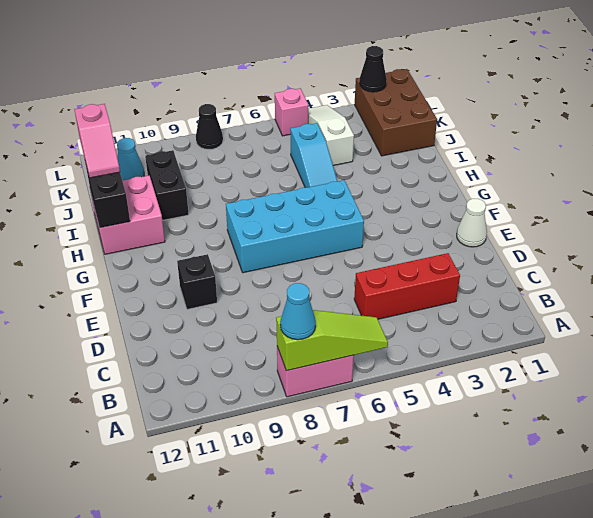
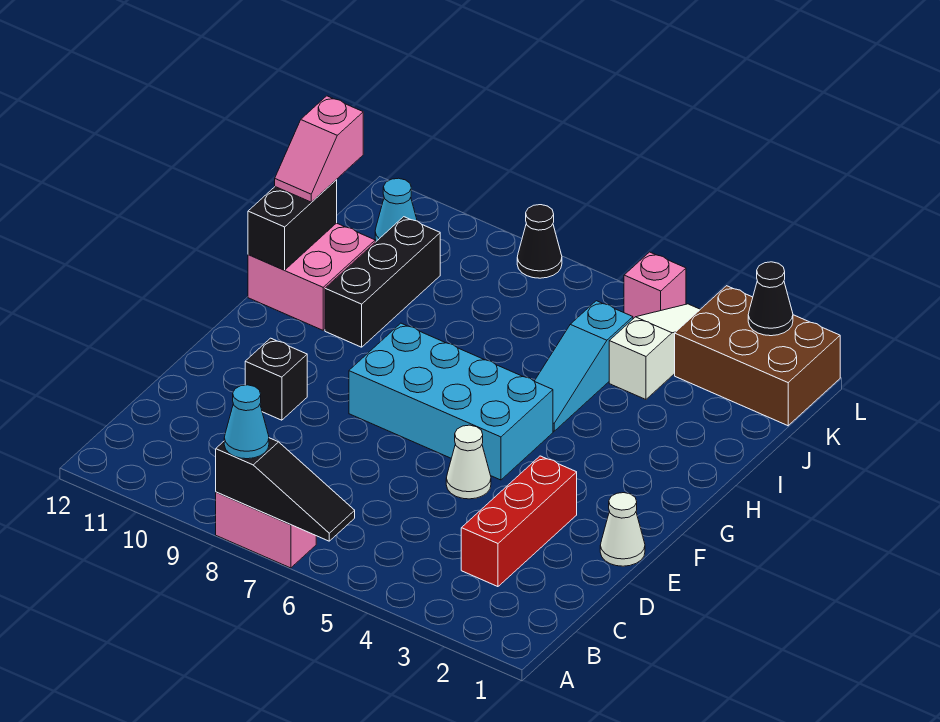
lime 1x3 slope [276,310,388,371] -> black 1x3 slope [216,438,355,541]
red 1x3 brick [354,253,460,319] -> red 1x3 brick turned to [461,456,577,587]
none -> white 1x1 cone [446,425,491,499]
black 1x2 brick [145,150,189,220] -> black 1x3 brick [325,217,440,347]
brown 2x3 brick [355,69,437,156] -> brown 2x3 brick turned to [675,286,840,426]

